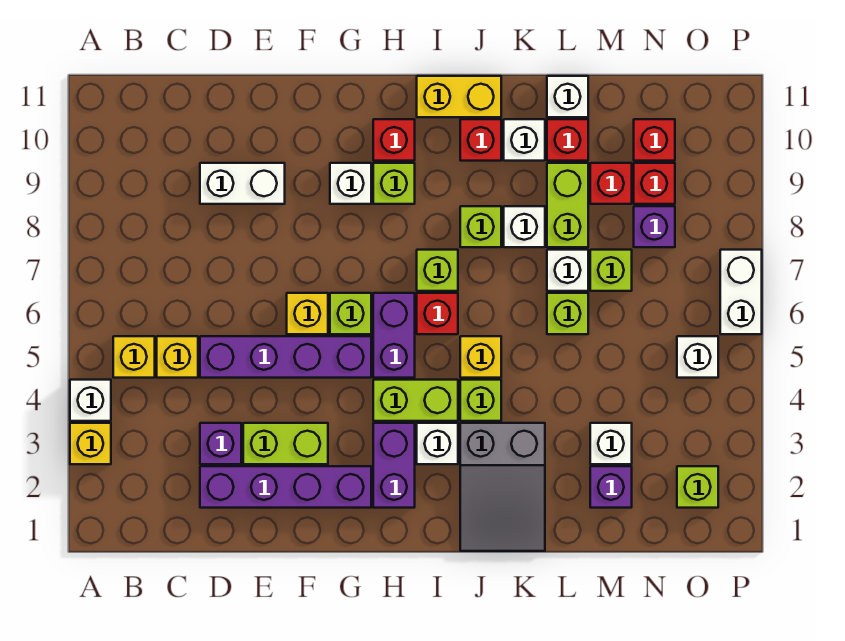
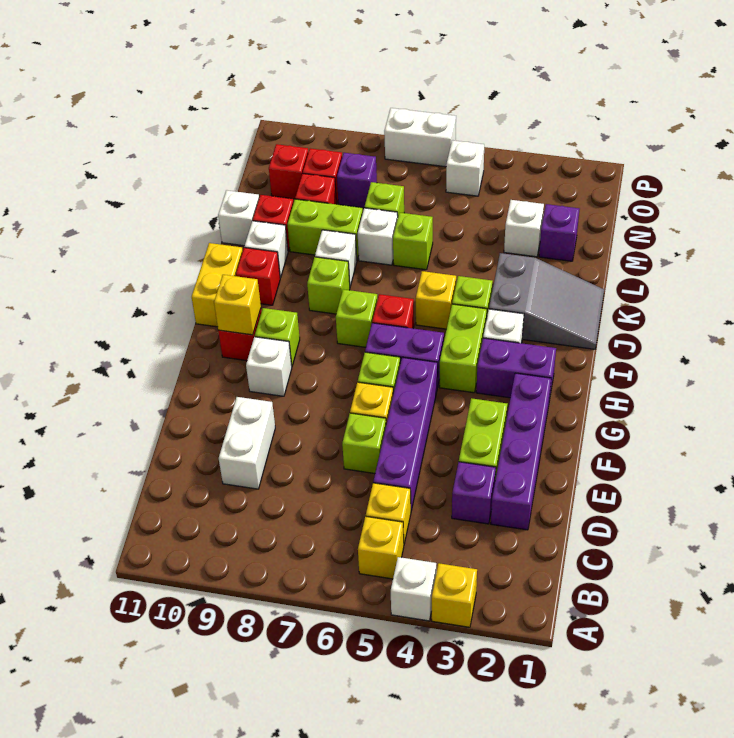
none -> yellow 1x1 brick [214,275,261,335]
lime 1x1 brick [677,466,718,508] -> lime 1x1 brick moved to [342,413,386,473]

